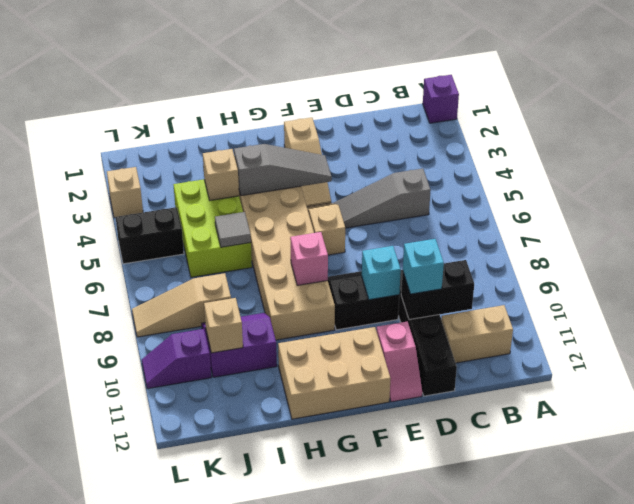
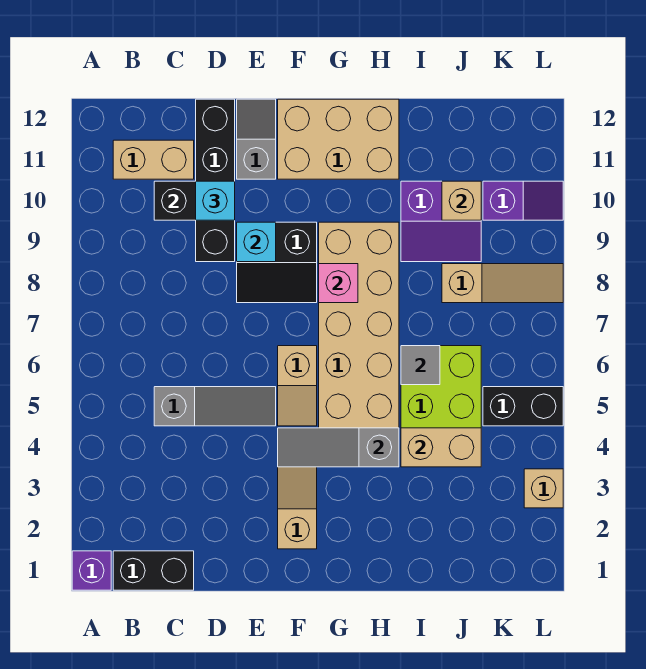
none -> black 1x2 brick [113,551,194,590]
pink 1x2 slope [377,321,422,402] -> grey 1x2 slope [237,99,276,179]
tan 1x1 brick [203,149,239,200] -> tan 1x2 brick [401,428,481,467]

